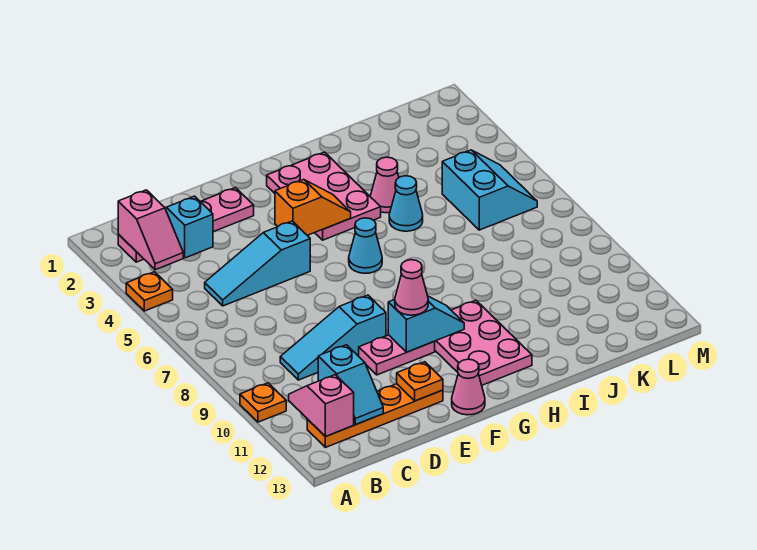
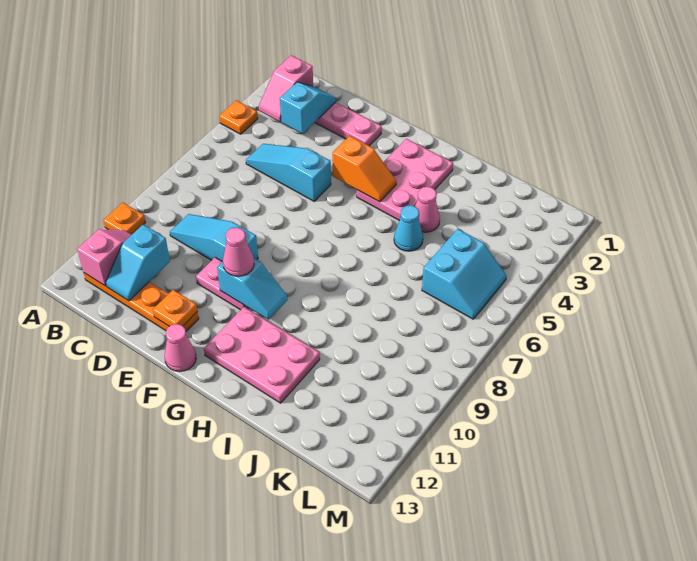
cyan 1x1 cone [349,218,382,273] -> none
pink 2x3 plate [435,300,532,385] -> pink 2x3 plate turned to [204,307,320,403]

